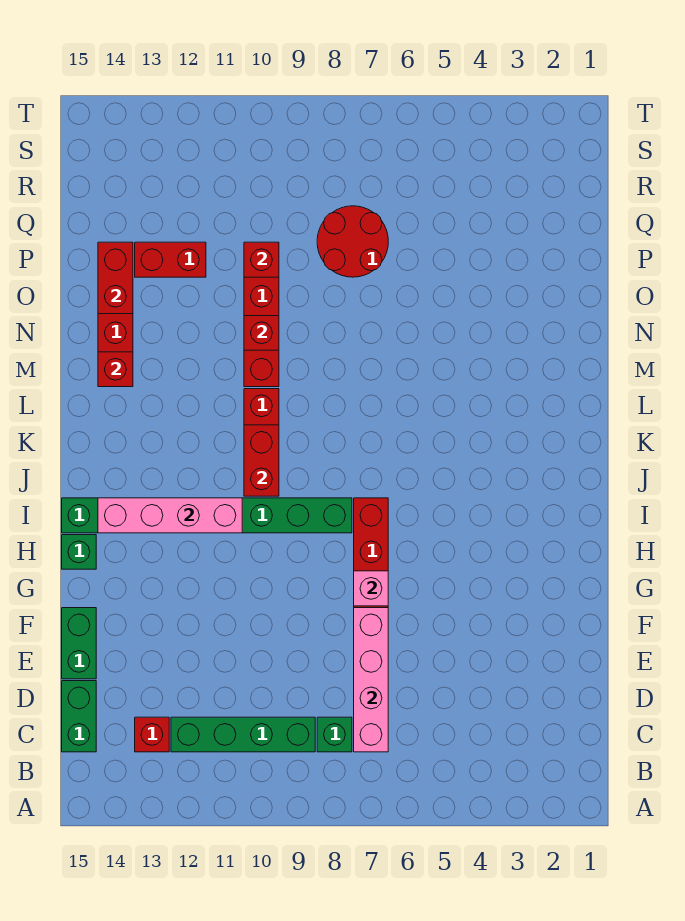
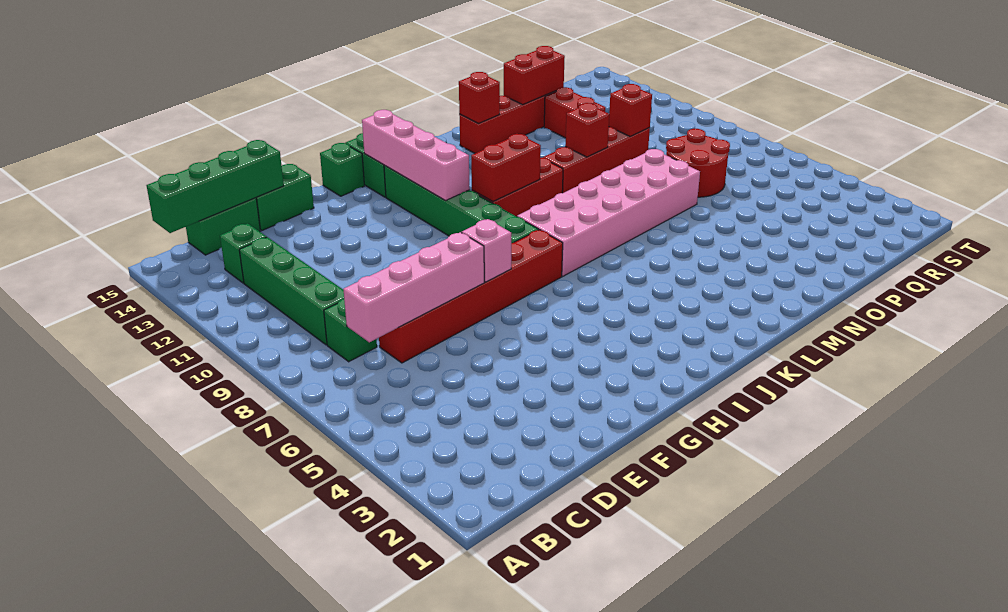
none -> green 1x4 brick [146,140,284,233]
red 1x1 brick [135,717,169,752] -> green 1x1 brick [220,224,266,283]
none -> pink 2x6 brick [517,149,700,276]

